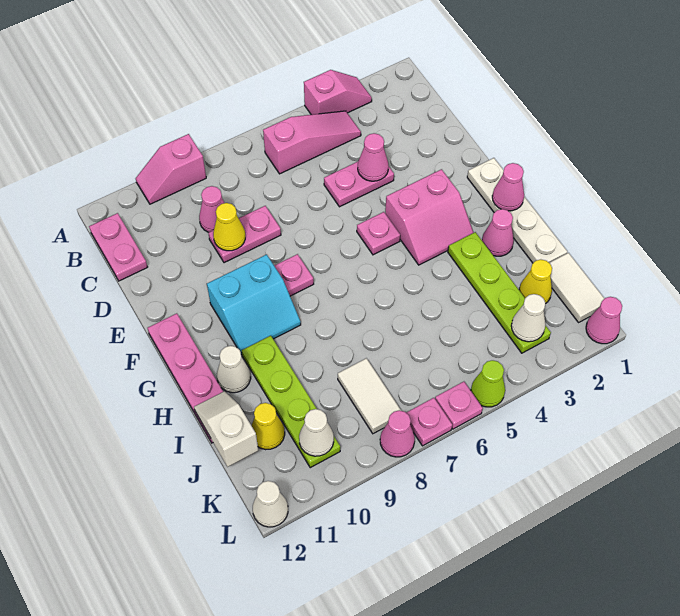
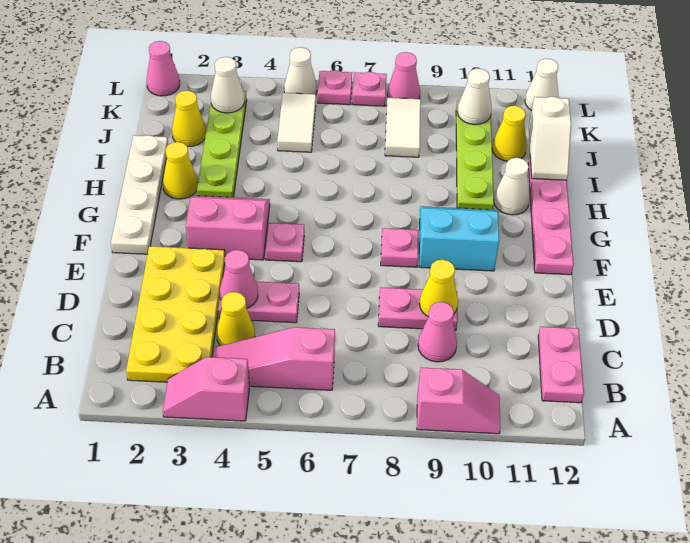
none -> yellow 2x4 plate [126,246,225,382]
none -> yellow 1x1 cone [216,292,255,346]
pink 1x1 cone [492,163,524,211] -> none
pink 1x1 cone [482,209,514,256] -> yellow 1x1 cone [163,142,198,199]
white 1x2 tile [550,253,605,322] -> white 1x2 tile moved to [277,93,316,152]
lime 1x1 cone [471,360,505,407] -> white 1x1 cone [284,47,317,95]

